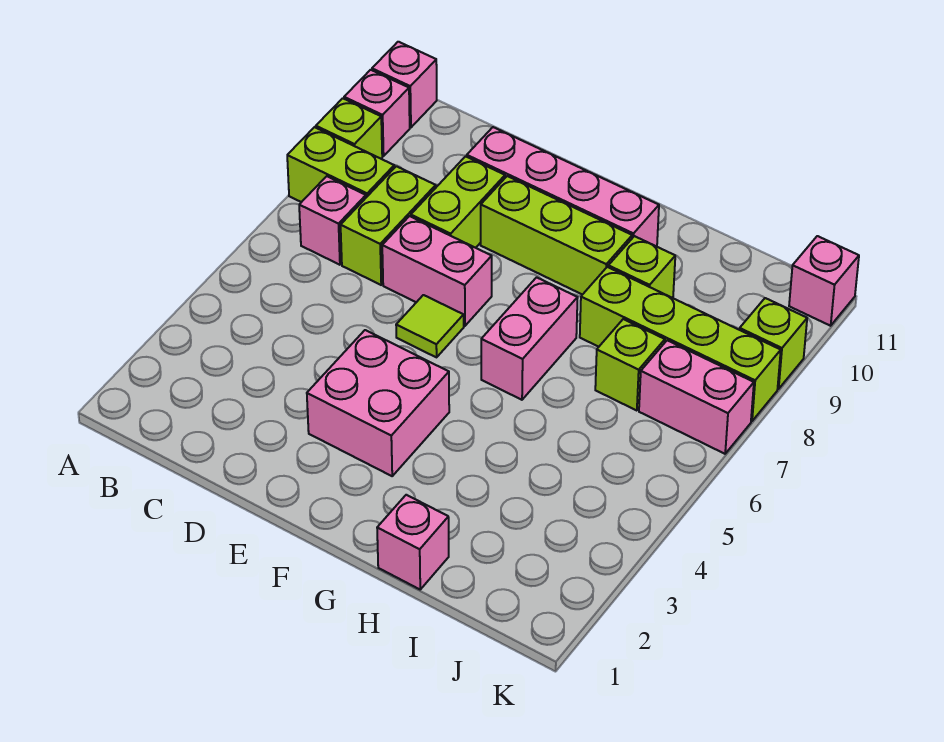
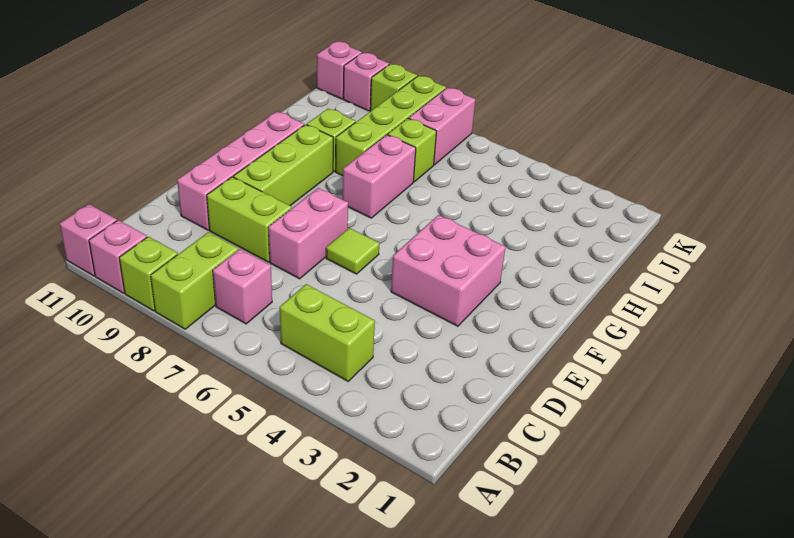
lime 1x2 brick [341,166,436,285] -> lime 1x2 brick moved to [280,284,375,381]
pink 1x2 brick [481,277,578,400] -> pink 1x2 brick turned to [343,135,416,218]
pink 1x1 brick [377,495,449,589] -> pink 1x1 brick moved to [343,52,389,111]

